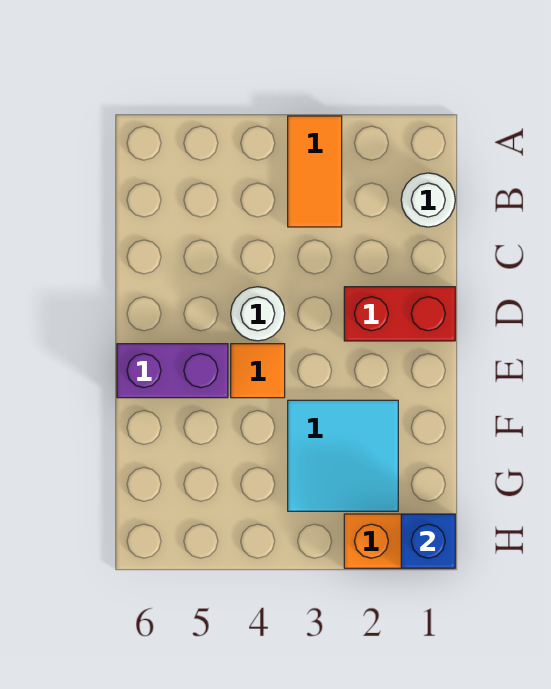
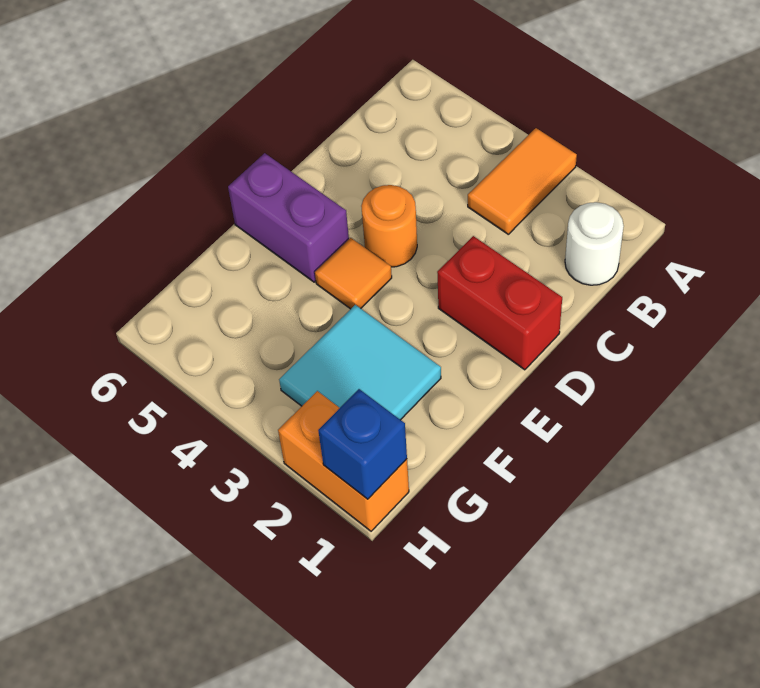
white 1x1 round brick [231,287,285,341] -> orange 1x1 round brick [361,185,417,267]

